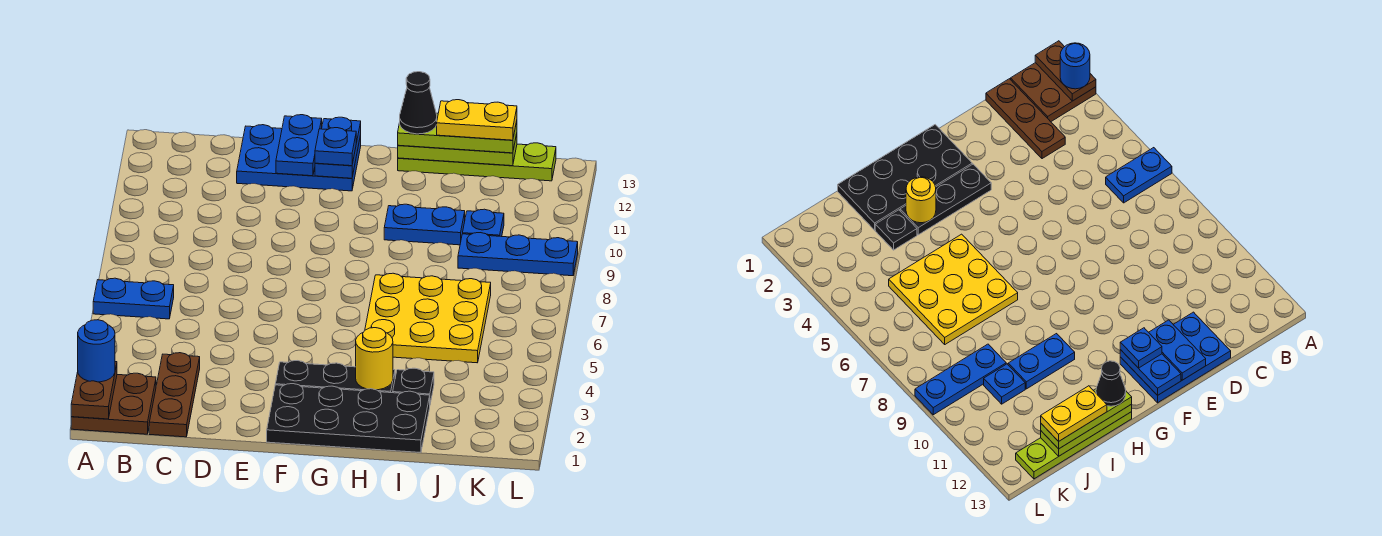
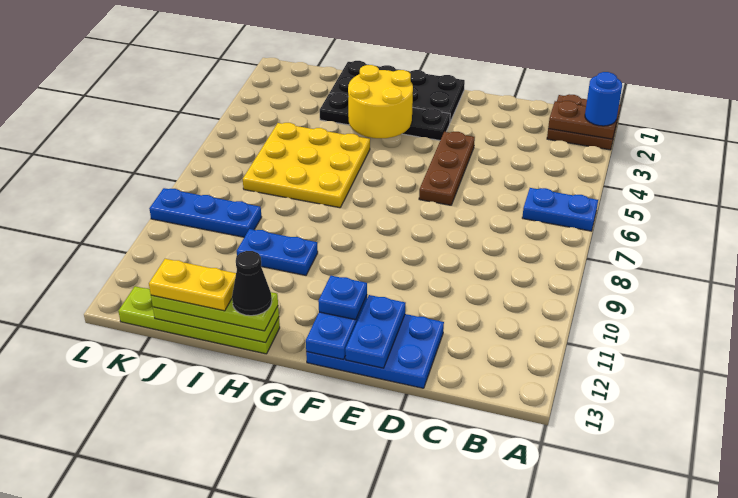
brown 1x2 plate [71,362,117,419] -> brown 1x2 plate turned to [548,101,618,139]
brown 1x3 plate [149,353,200,437] -> brown 1x3 plate moved to [419,132,475,205]
yellow 1x1 round brick [356,328,393,390] -> yellow 2x2 round brick [348,65,413,138]
blue 1x1 plate [463,209,504,237] -> none

